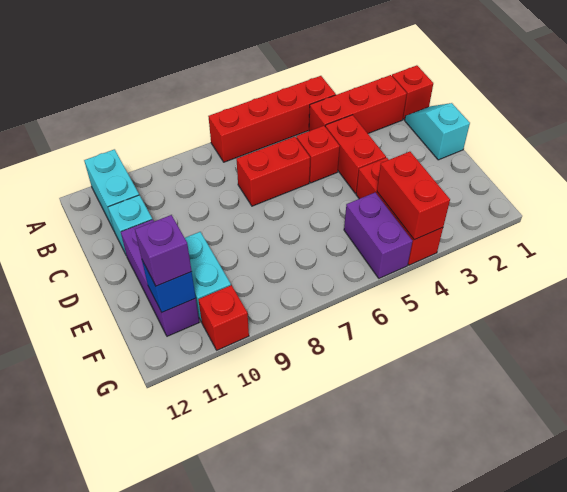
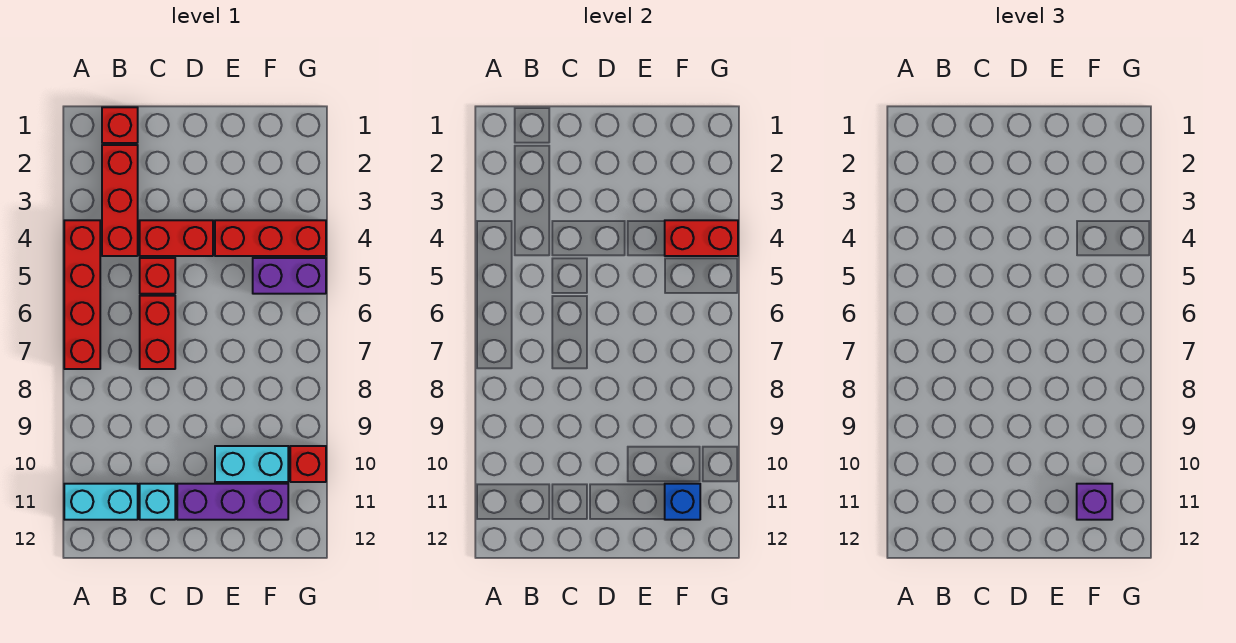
cyan 1x2 slope [405,103,470,160] -> none

